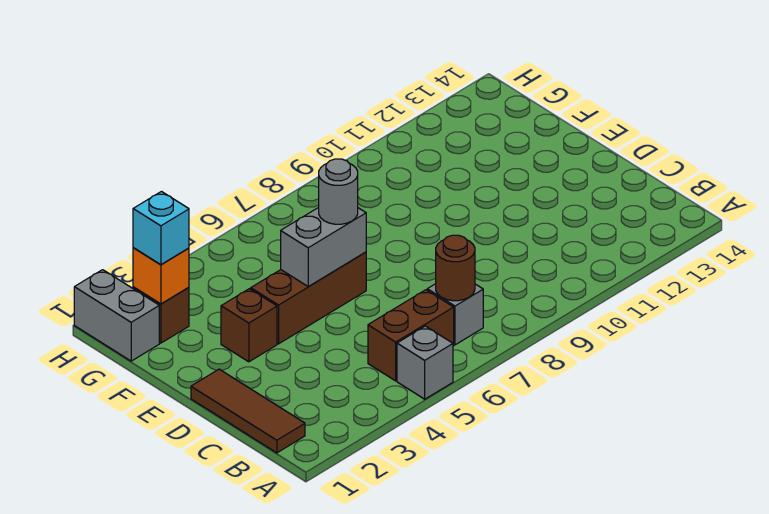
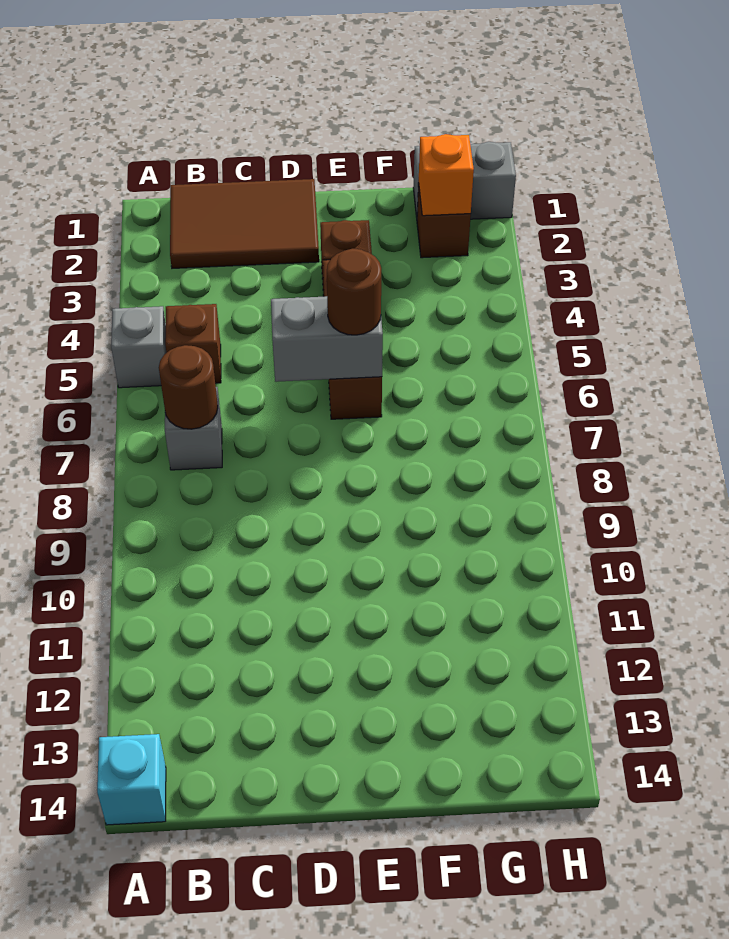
brown 1x3 tile [191,369,305,453] -> brown 2x3 tile [170,179,319,268]
brown 1x2 brick [368,290,454,381] -> brown 1x1 brick [165,304,221,383]
grey 1x2 brick [281,207,366,287] -> grey 1x2 brick turned to [271,296,383,382]
grey 1x1 round brick [319,159,358,224] -> brown 1x1 round brick [327,249,381,335]
cyan 1x1 brick [133,192,189,265] -> cyan 1x1 brick moved to [97,734,166,825]

